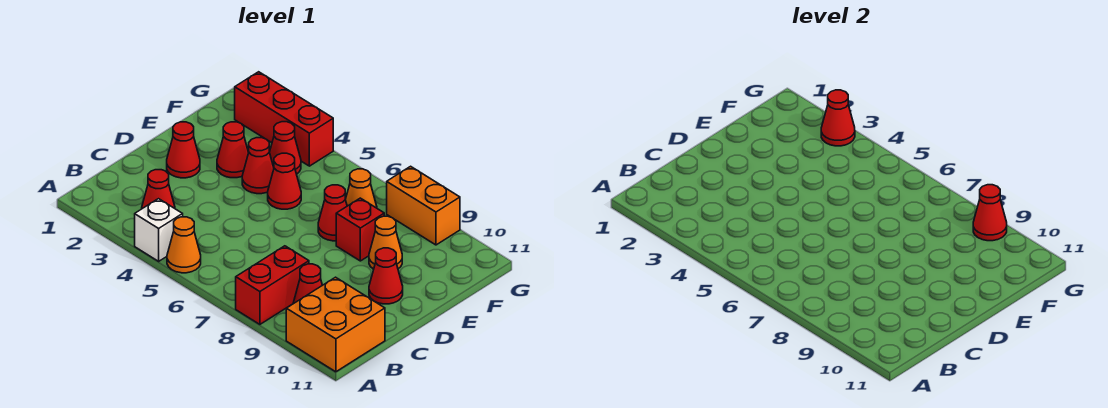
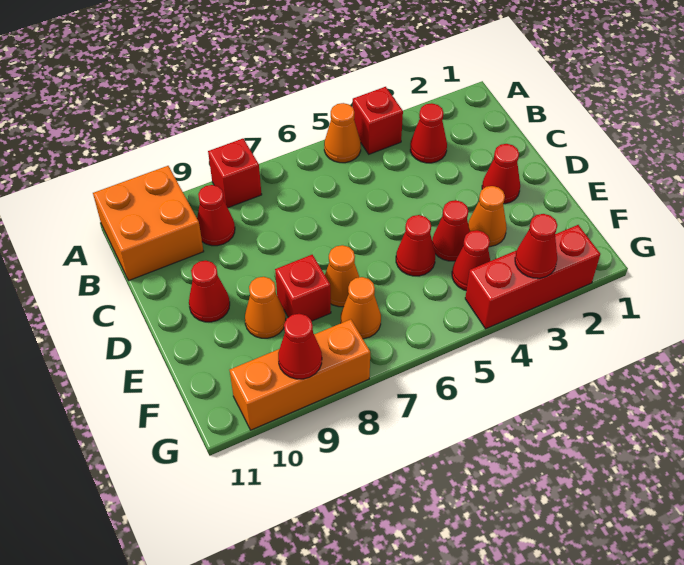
white 1x1 brick [135,199,183,261] -> red 1x1 brick [353,87,403,154]
red 1x2 brick [236,246,309,324] -> red 1x1 brick [208,139,262,208]
red 1x1 cone [217,122,249,178] -> orange 1x1 cone [468,186,507,247]
red 1x1 cone [318,185,347,241] -> orange 1x1 cone [325,245,359,307]
orange 1x2 brick [387,166,460,245] -> orange 1x3 brick [230,319,370,430]

